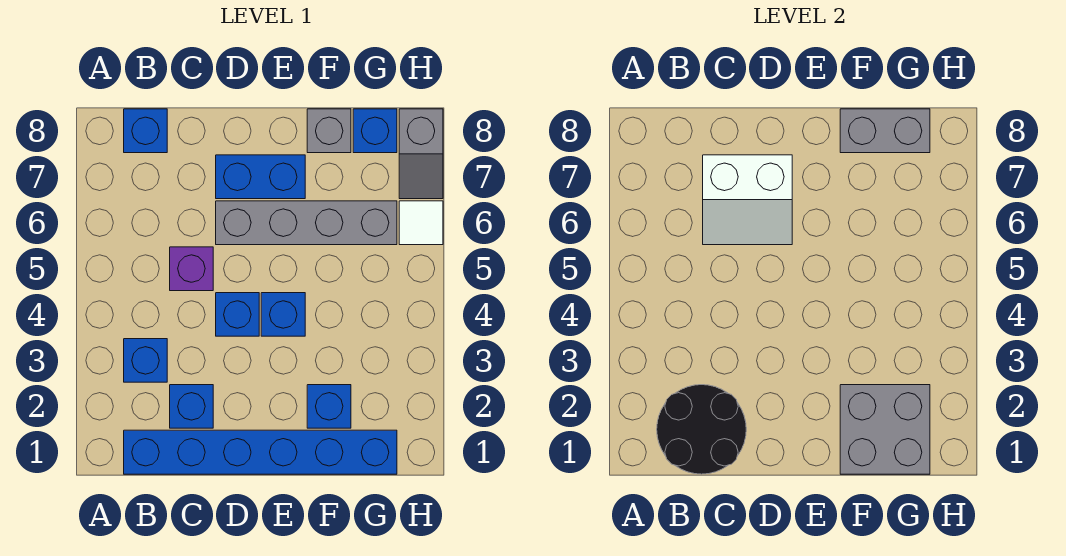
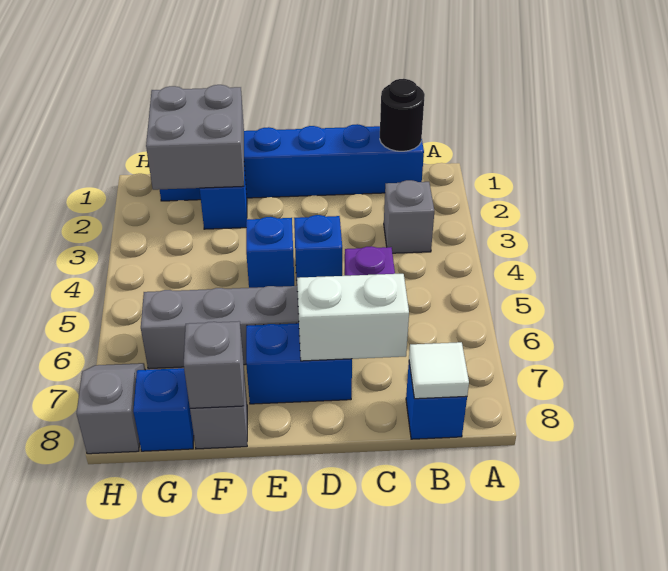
black 2x2 round brick [657,385,746,474] -> black 1x1 round brick [380,79,425,151]
blue 1x1 brick [124,339,167,382] -> grey 1x1 brick [384,180,434,253]
blue 1x1 brick [170,385,213,428] -> none
grey 1x2 brick [840,109,930,153] -> grey 1x1 brick [184,321,244,408]
white 1x1 tile [399,201,443,245] -> white 1x1 tile moved to [409,342,469,399]

